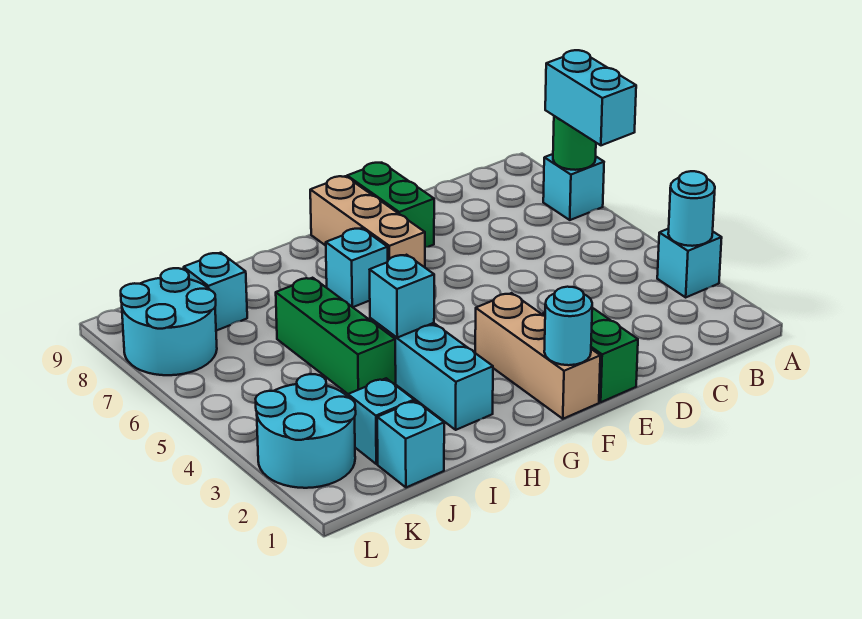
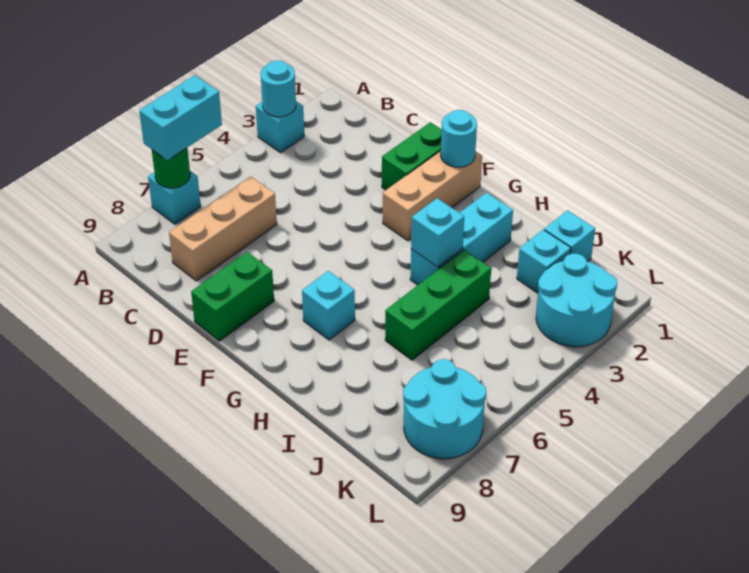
tan 1x3 brick [310,176,425,267] -> tan 1x3 brick moved to [169,177,277,281]
cyan 1x1 brick [184,253,247,331] -> none

